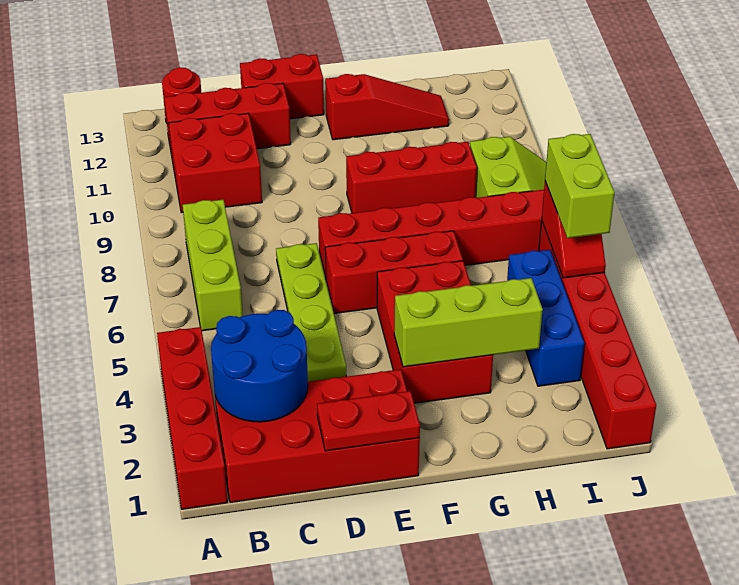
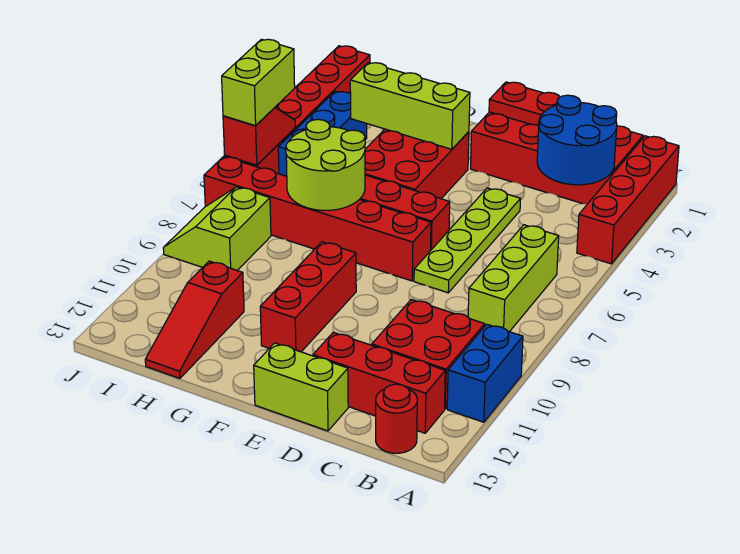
none -> blue 1x2 brick [447,324,523,422]
red 1x2 brick [240,54,324,119] -> lime 1x2 brick [254,343,348,431]
red 1x3 brick [346,142,477,213] -> red 1x3 brick turned to [260,242,356,352]
red 1x3 slope [325,74,449,140] -> red 1x3 slope turned to [145,261,244,378]
none -> lime 2x2 round brick [286,120,365,211]

